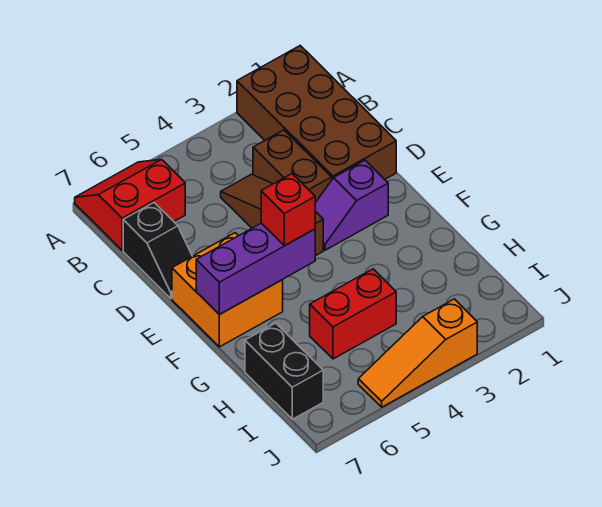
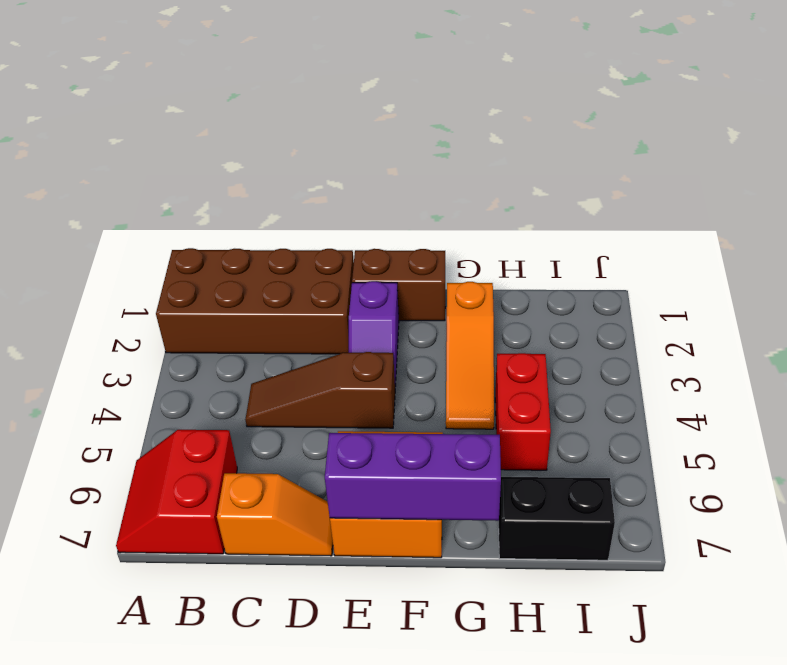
brown 1x2 brick [253,130,332,202] -> brown 1x2 brick moved to [352,249,445,321]
black 1x2 slope [123,203,192,298] -> orange 1x2 slope [217,473,333,556]
purple 1x3 brick [196,223,315,315] -> purple 1x3 brick turned to [325,433,501,521]
red 1x1 brick [261,174,315,246] -> none
orange 1x3 slope [358,299,477,407] -> orange 1x3 slope moved to [446,282,494,429]

